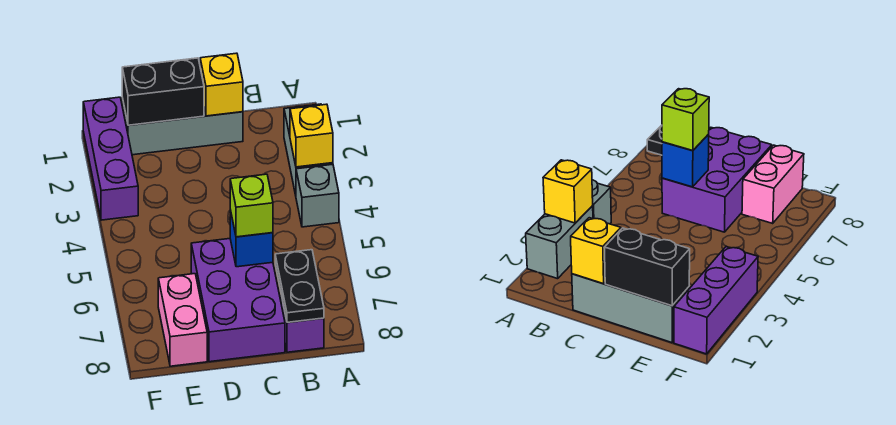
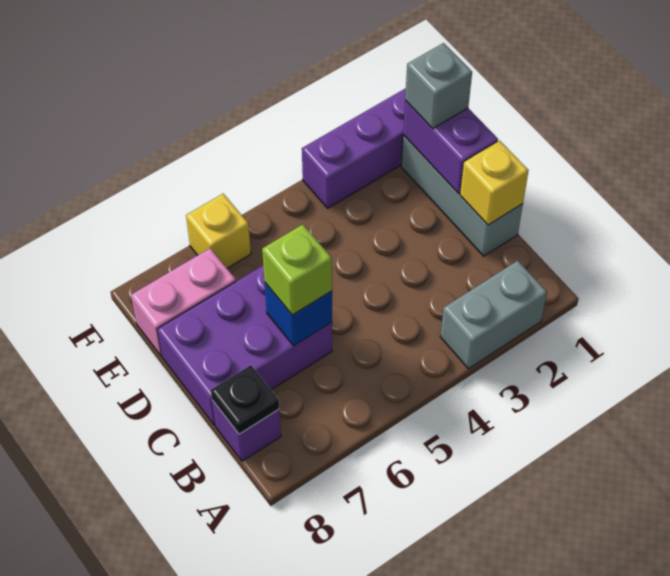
yellow 1x1 brick [290,104,333,167] -> yellow 1x1 brick moved to [186,194,251,268]
grey 1x1 brick [296,164,339,227] -> grey 1x1 brick moved to [405,43,472,129]
black 1x2 plate [275,250,324,322] -> black 1x1 plate [211,365,279,434]
black 1x2 brick [122,58,204,125] -> purple 1x2 brick [403,101,498,194]

